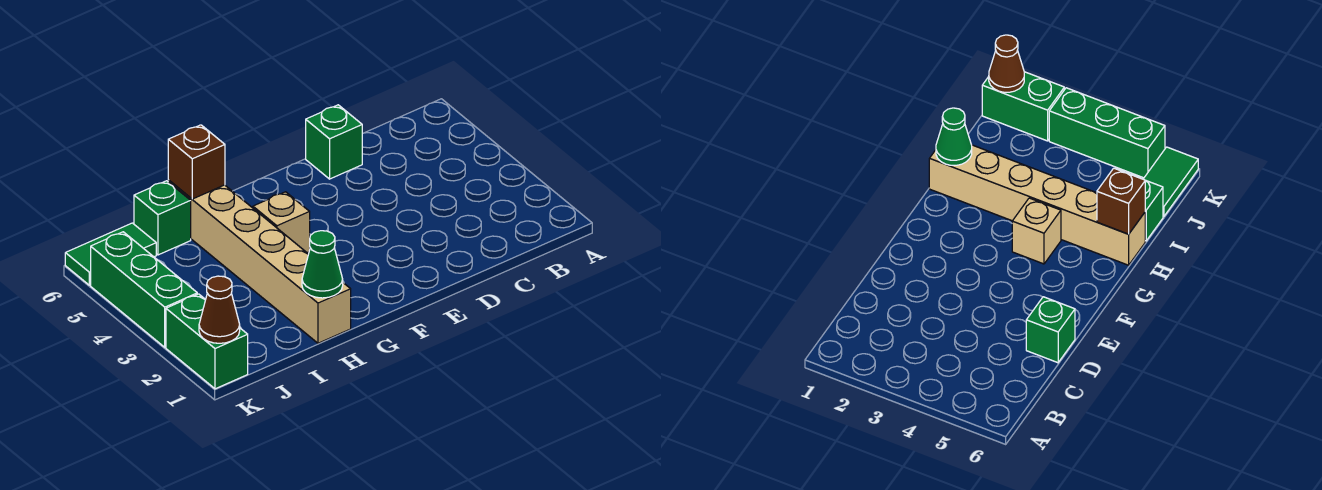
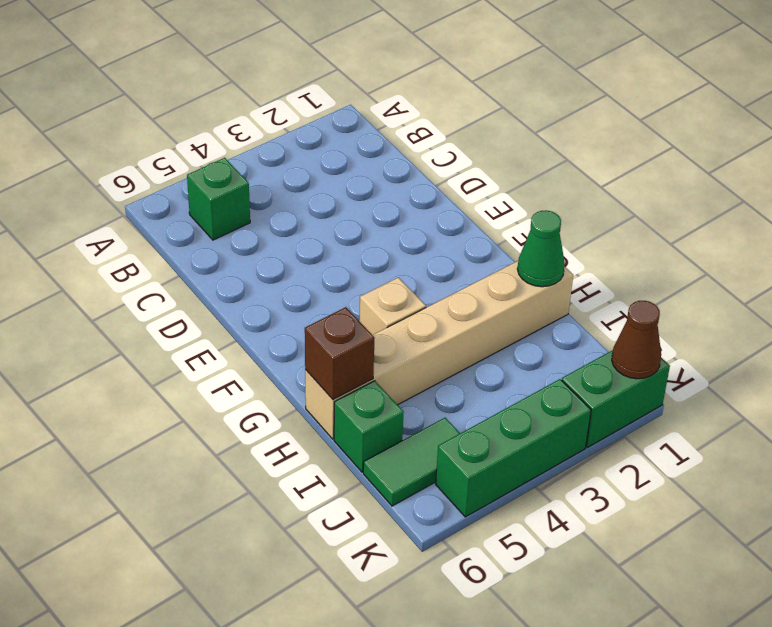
green 1x1 brick [306,105,362,179] -> green 1x1 brick moved to [187,158,250,240]
green 1x2 tile [65,223,156,285] -> green 1x2 tile turned to [363,418,460,506]

